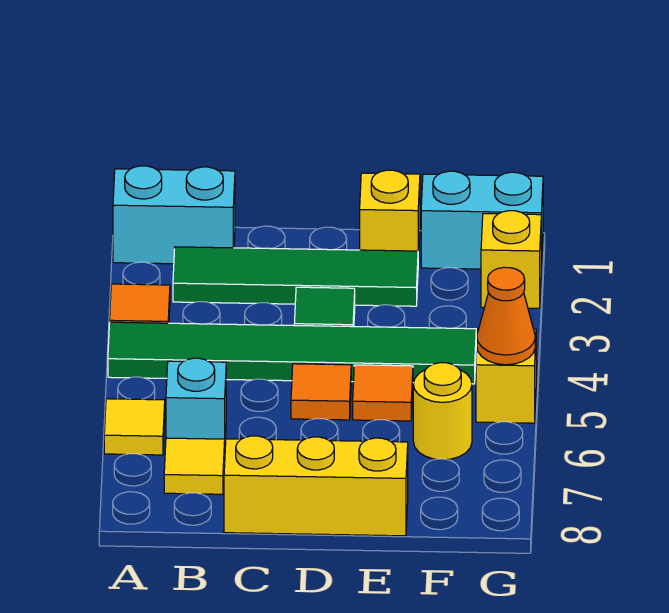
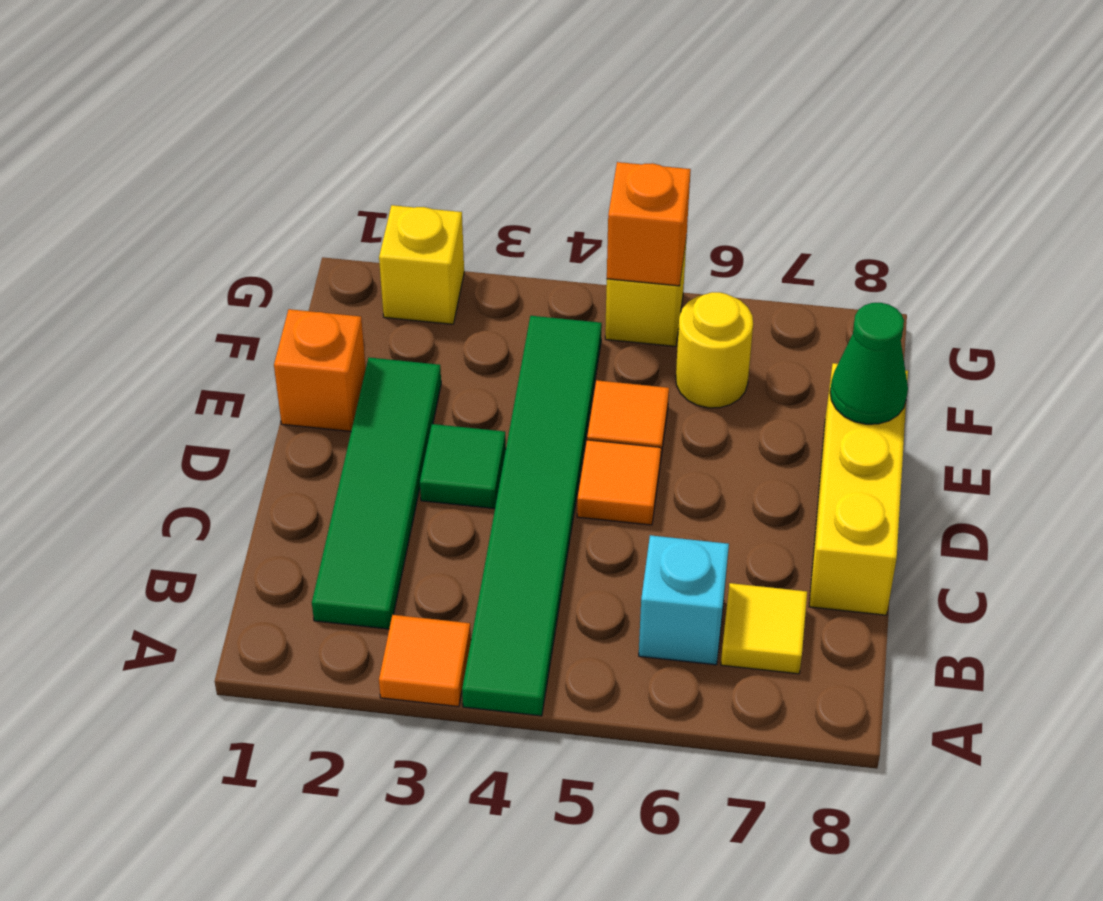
cyan 1x2 brick [113,166,235,264] -> none
yellow 1x1 tile [104,399,165,455] -> none
yellow 1x1 brick [360,170,420,262] -> orange 1x1 brick [274,309,366,431]
none -> green 1x1 cone [830,303,908,424]
cyan 1x2 brick [421,171,543,270] -> none
orange 1x1 cone [477,267,535,365] -> orange 1x1 brick [607,162,691,286]

